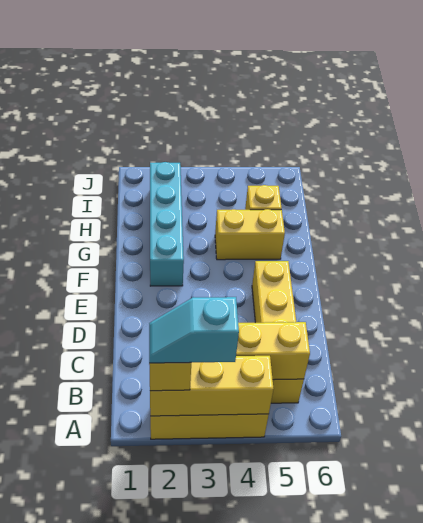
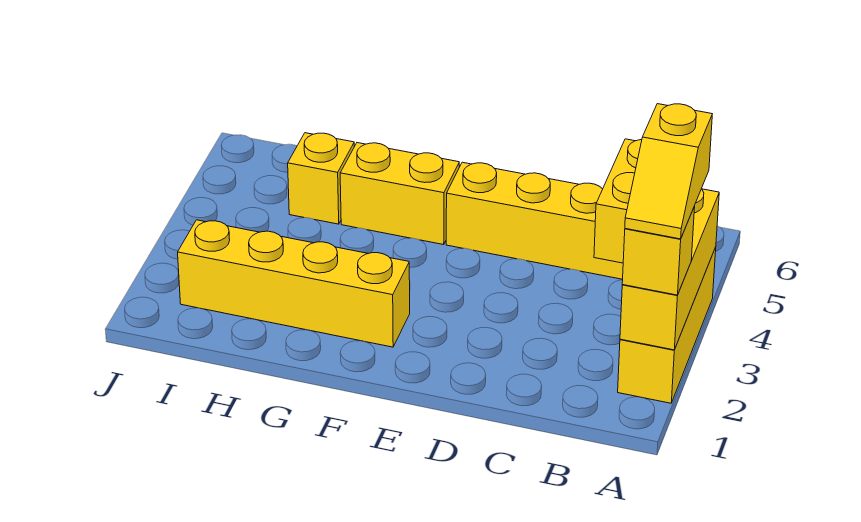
cyan 1x2 slope [149,297,239,363] -> yellow 1x2 slope [625,104,712,239]
cyan 1x4 brick [150,162,184,286] -> yellow 1x4 brick [178,220,410,347]
yellow 1x2 brick [215,209,285,260] -> yellow 1x2 brick turned to [340,143,459,245]

